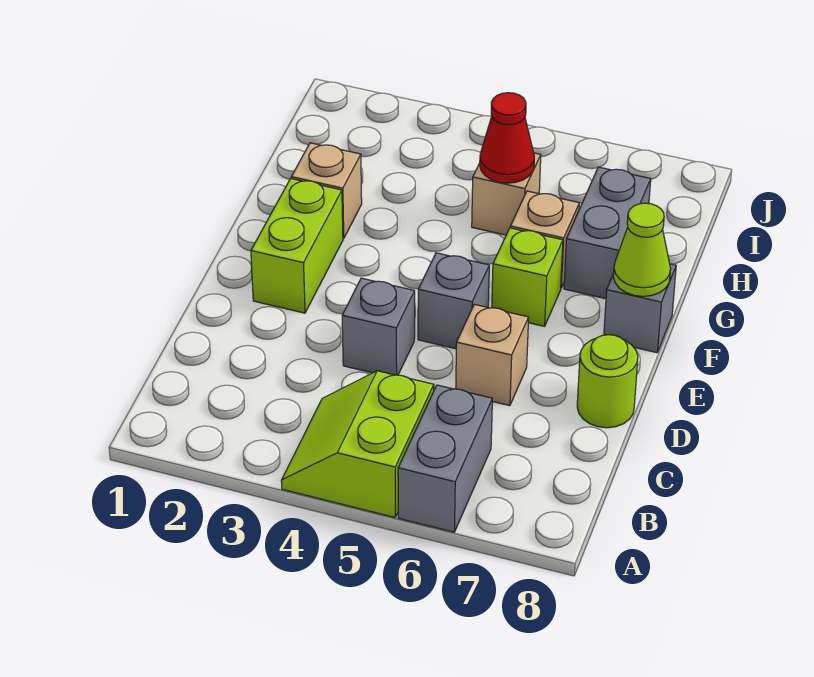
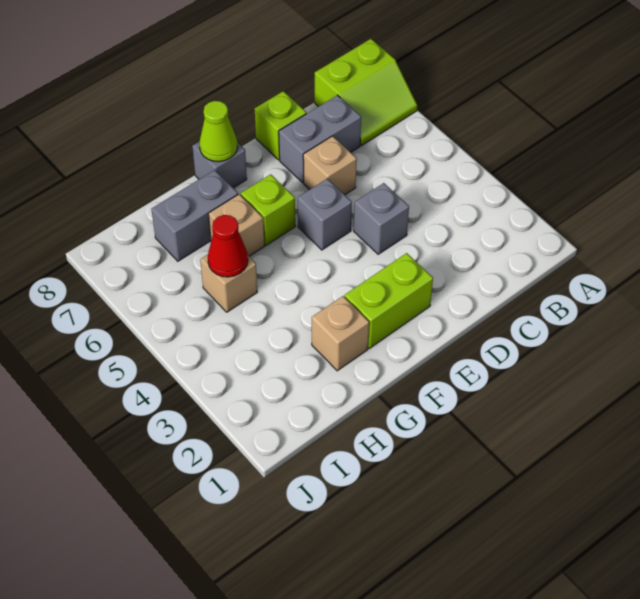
lime 2x2 slope [281,371,434,517] -> lime 2x2 slope moved to [315,39,417,145]
grey 1x2 brick [398,385,492,532] -> grey 1x2 brick moved to [279,95,361,183]
lime 1x1 round brick [577,335,638,428] -> lime 1x1 brick [255,91,306,160]

